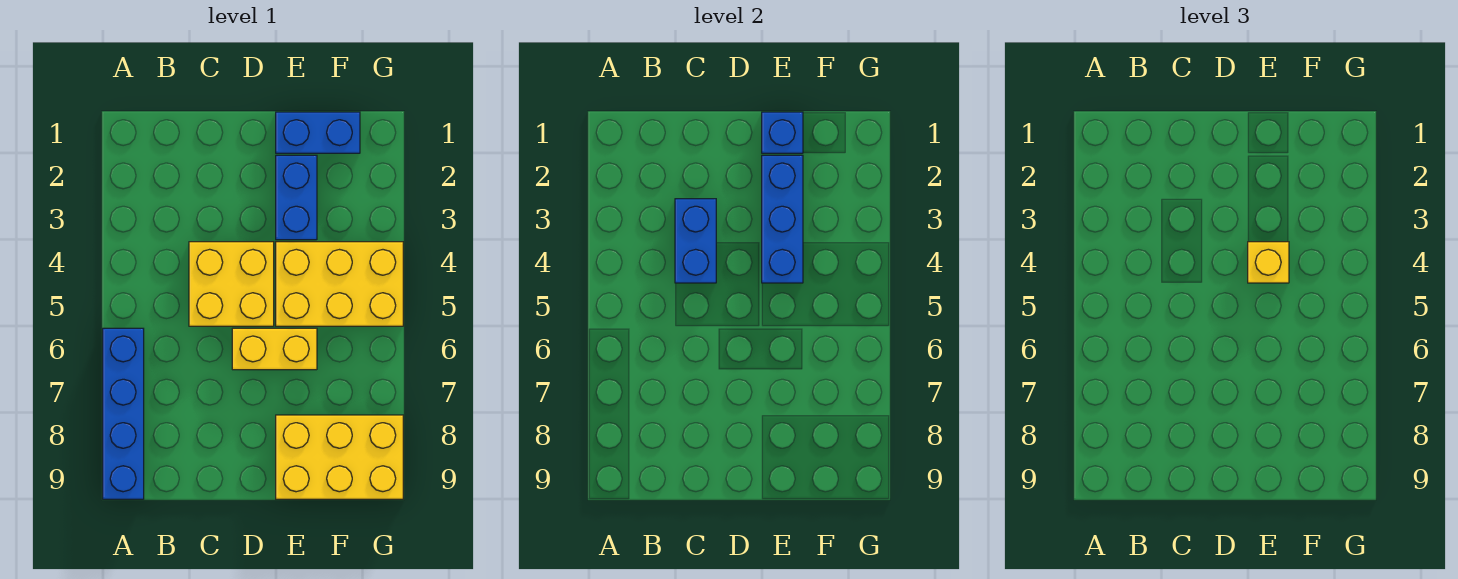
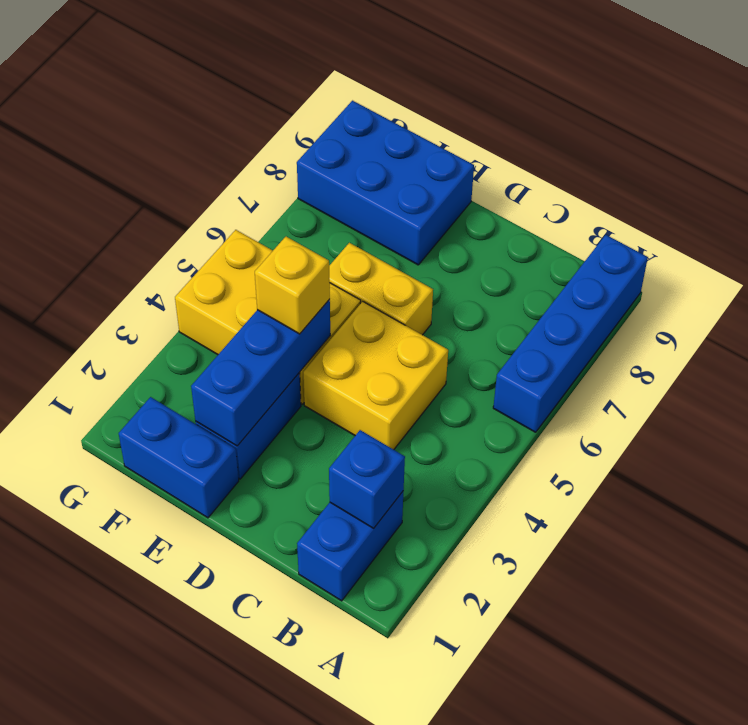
blue 1x2 brick [675,199,716,283] -> blue 1x2 brick moved to [297,492,403,601]
blue 1x1 brick [762,112,803,153] -> blue 1x1 brick moved to [329,430,405,528]
yellow 2x3 brick [276,415,403,499] -> blue 2x3 brick [297,101,474,265]

